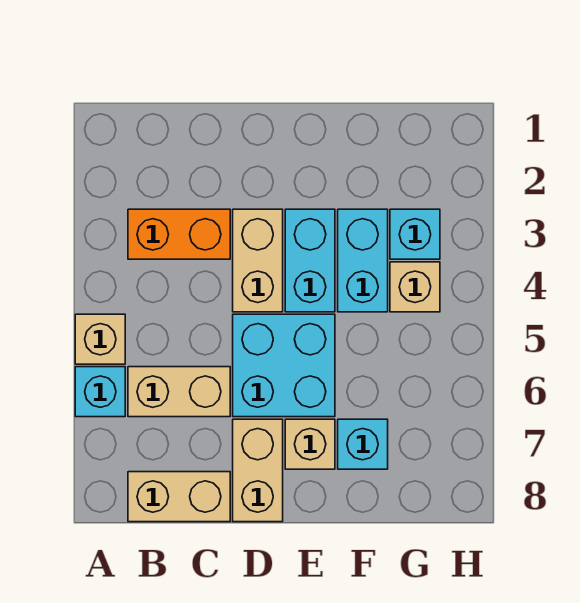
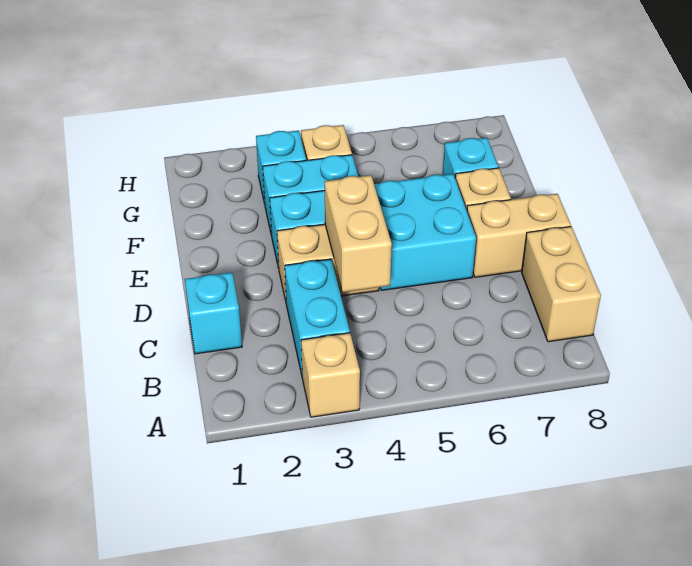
tan 1x1 brick [75,314,125,364] -> tan 1x1 brick moved to [301,333,360,417]
cyan 1x1 brick [75,367,125,417] -> cyan 1x1 brick moved to [185,273,242,354]
orange 1x2 brick [128,209,230,259] -> cyan 1x2 brick [285,259,350,375]
tan 1x2 brick [128,367,230,417] -> tan 1x2 brick moved to [325,175,392,292]

